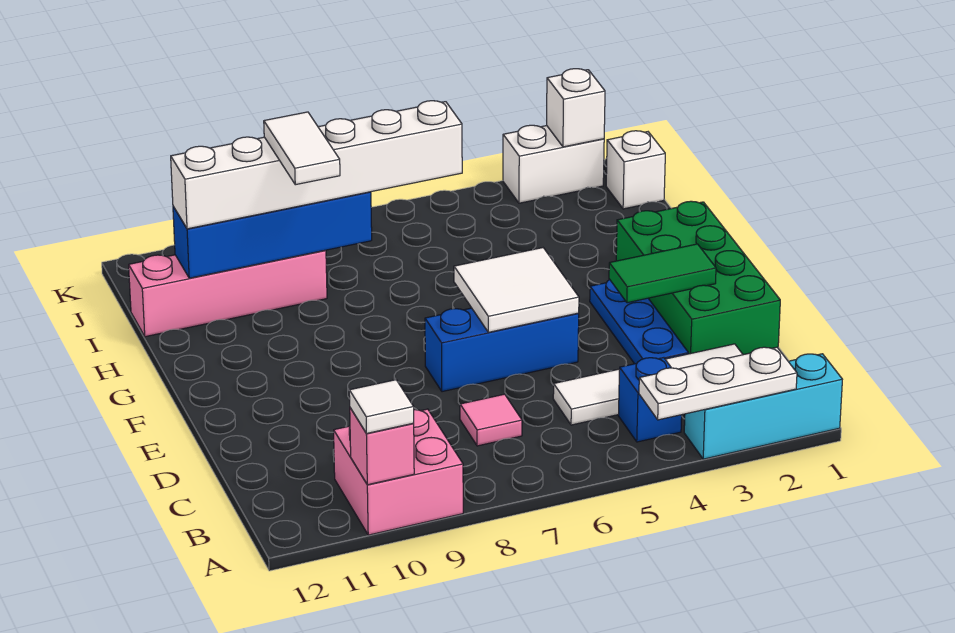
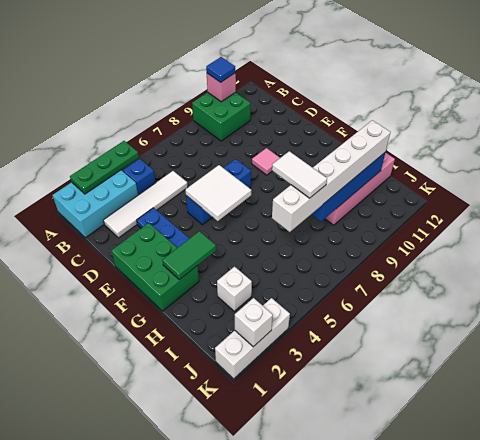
cyan 1x3 brick [684,354,842,459] -> cyan 2x3 brick [53,170,138,238]
white 1x3 plate [639,347,797,420] -> green 1x3 plate [70,141,139,194]
pink 2x2 brick [334,409,463,535] -> green 2x2 brick [192,92,250,141]
white 1x1 tile [349,380,414,434] -> blue 1x1 tile [206,57,235,82]
pink 1x1 tile [460,394,522,446] -> pink 1x1 tile moved to [252,148,280,175]
green 2x4 brick [616,201,780,355] -> green 2x3 brick [111,223,199,311]
green 1x2 tile [609,244,716,303] -> green 1x2 tile moved to [162,231,216,280]
white 1x2 tile [264,112,340,185] -> white 1x2 tile moved to [272,151,327,198]
white 1x1 brick [606,131,665,209] -> white 1x1 brick moved to [217,267,252,311]
white 1x2 brick [503,125,604,203] -> white 1x3 brick [215,298,290,379]

